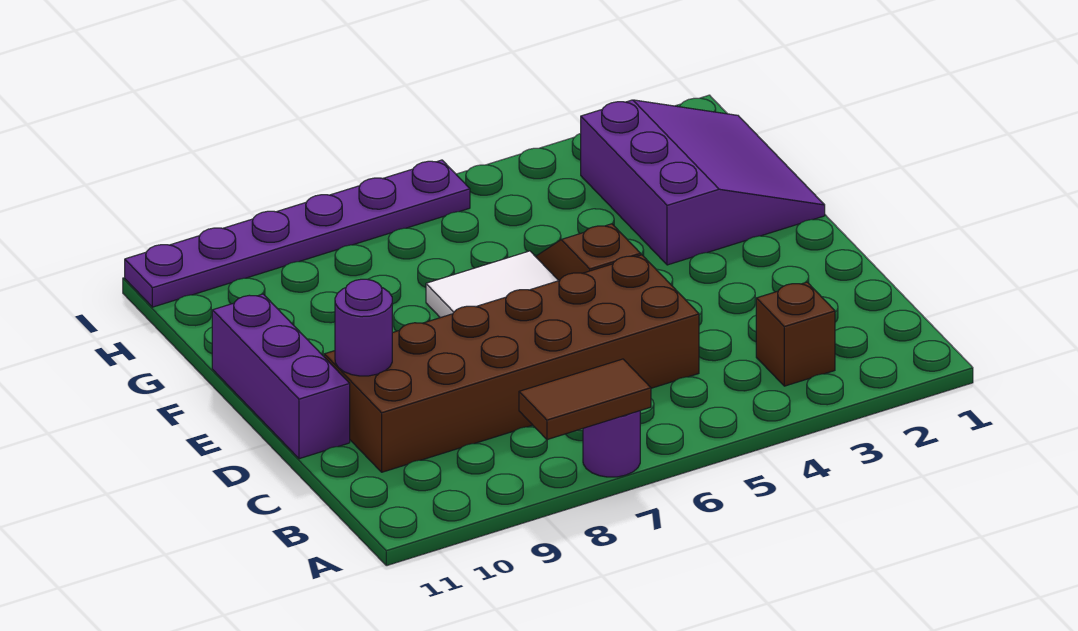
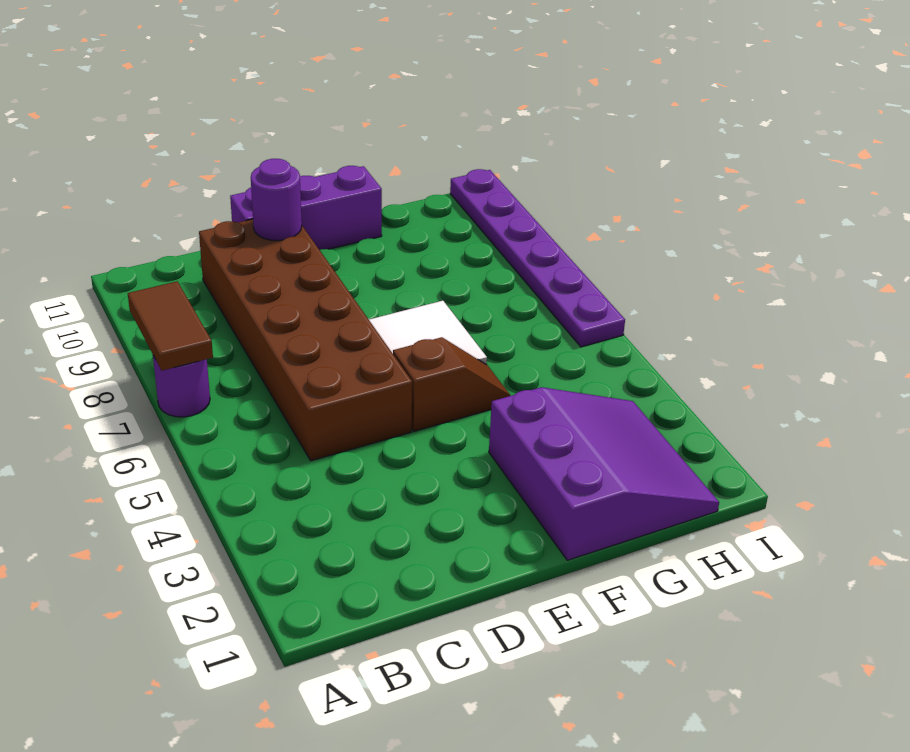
brown 1x1 brick [756,282,835,386] -> none
purple 3x3 slope [581,100,825,265] -> purple 3x3 slope turned to [489,387,719,560]

